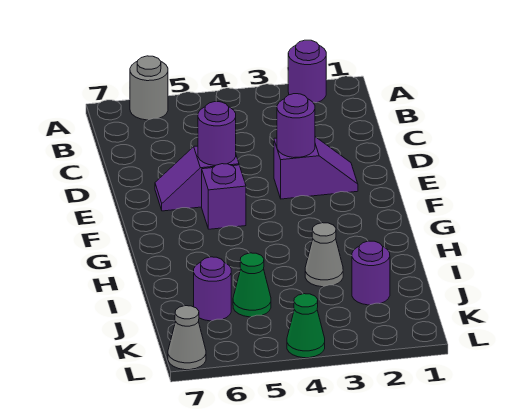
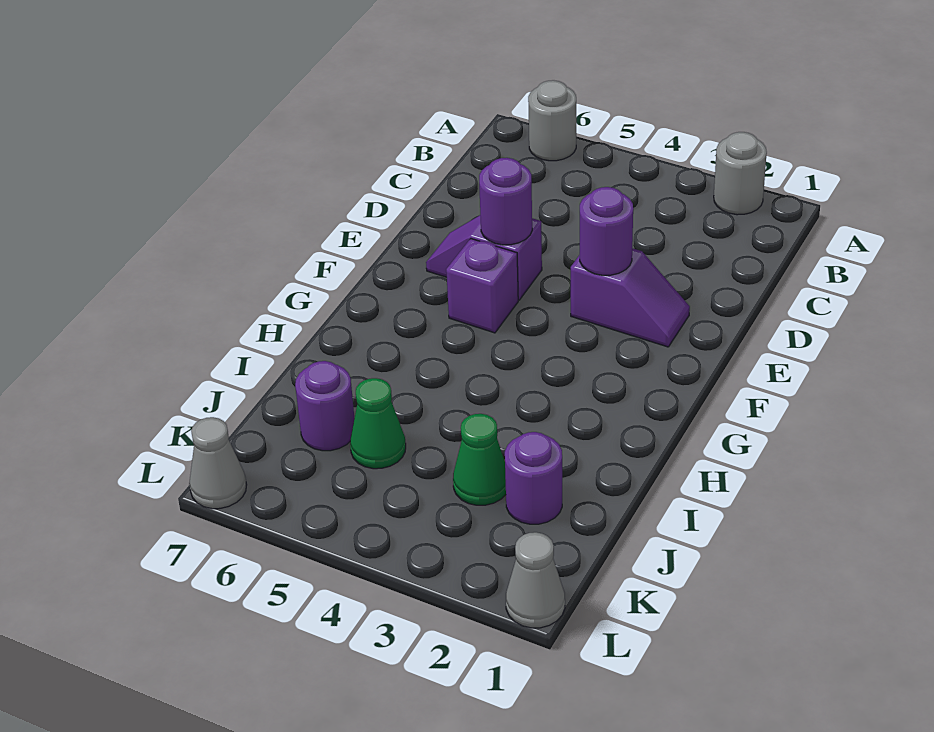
purple 1x1 round brick [288,40,326,103] -> grey 1x1 round brick [714,132,767,215]
grey 1x1 cone [305,223,343,287] -> grey 1x1 cone moved to [506,532,565,628]
green 1x1 cone [287,294,325,358] -> green 1x1 cone moved to [453,414,506,505]

